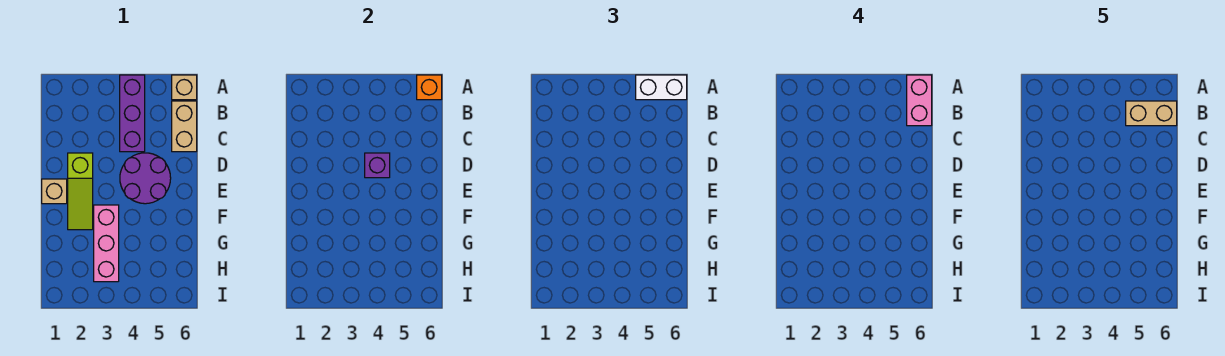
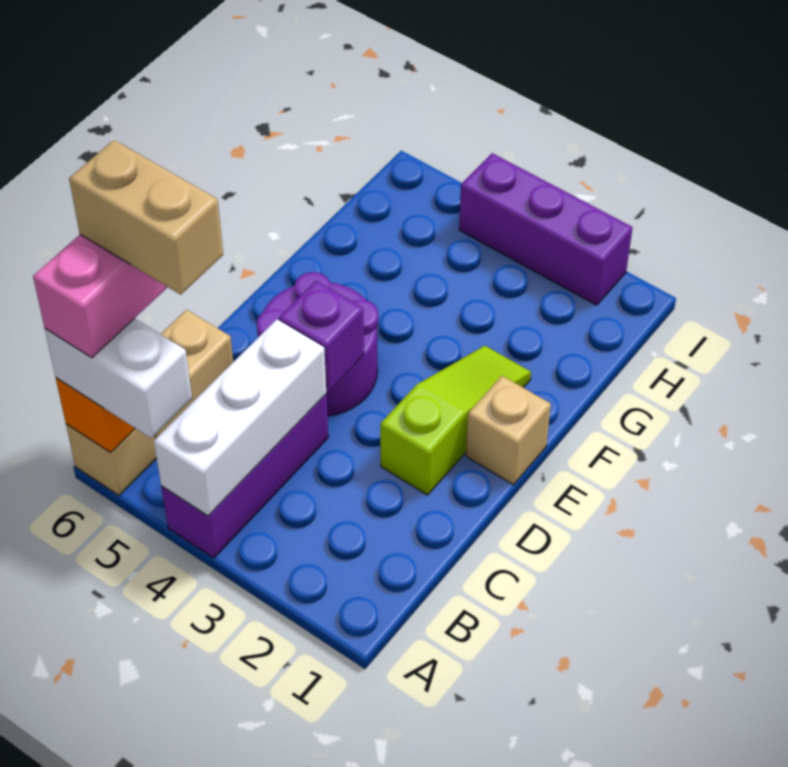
none -> white 1x3 brick [154,320,326,516]
pink 1x3 brick [94,205,119,282] -> none
none -> purple 1x3 brick [459,153,633,305]

